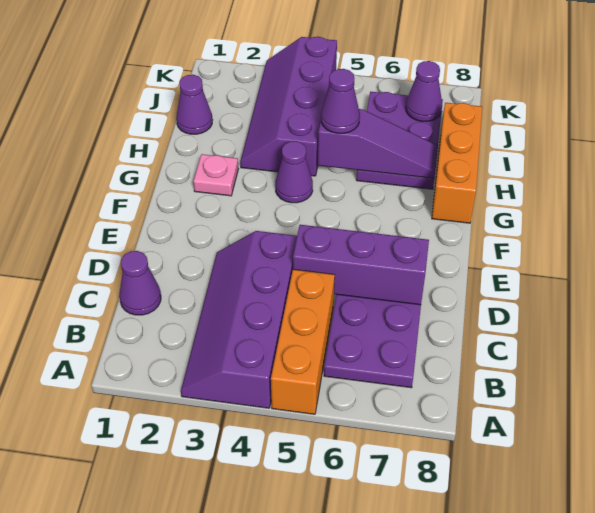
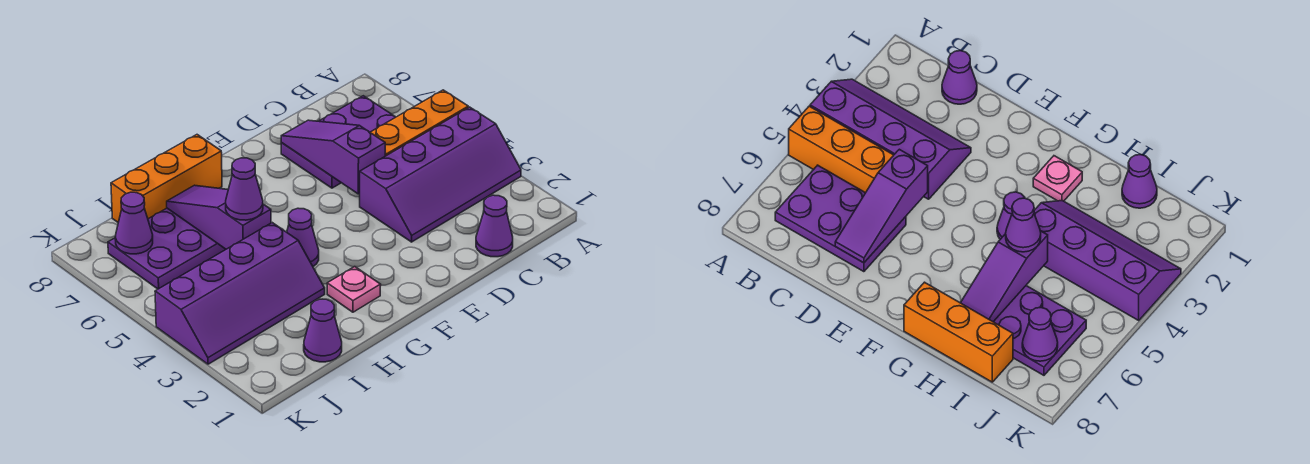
purple 1x3 brick [293,225,429,305] -> purple 1x3 slope [281,120,385,194]

